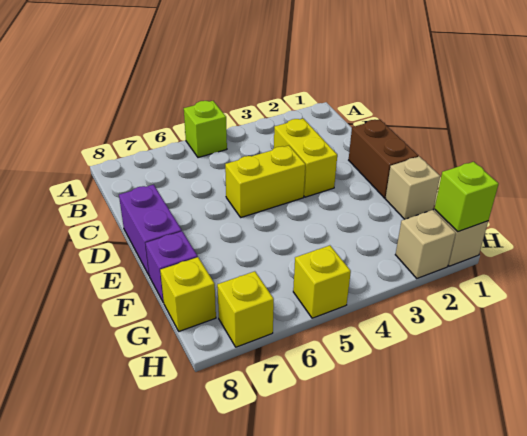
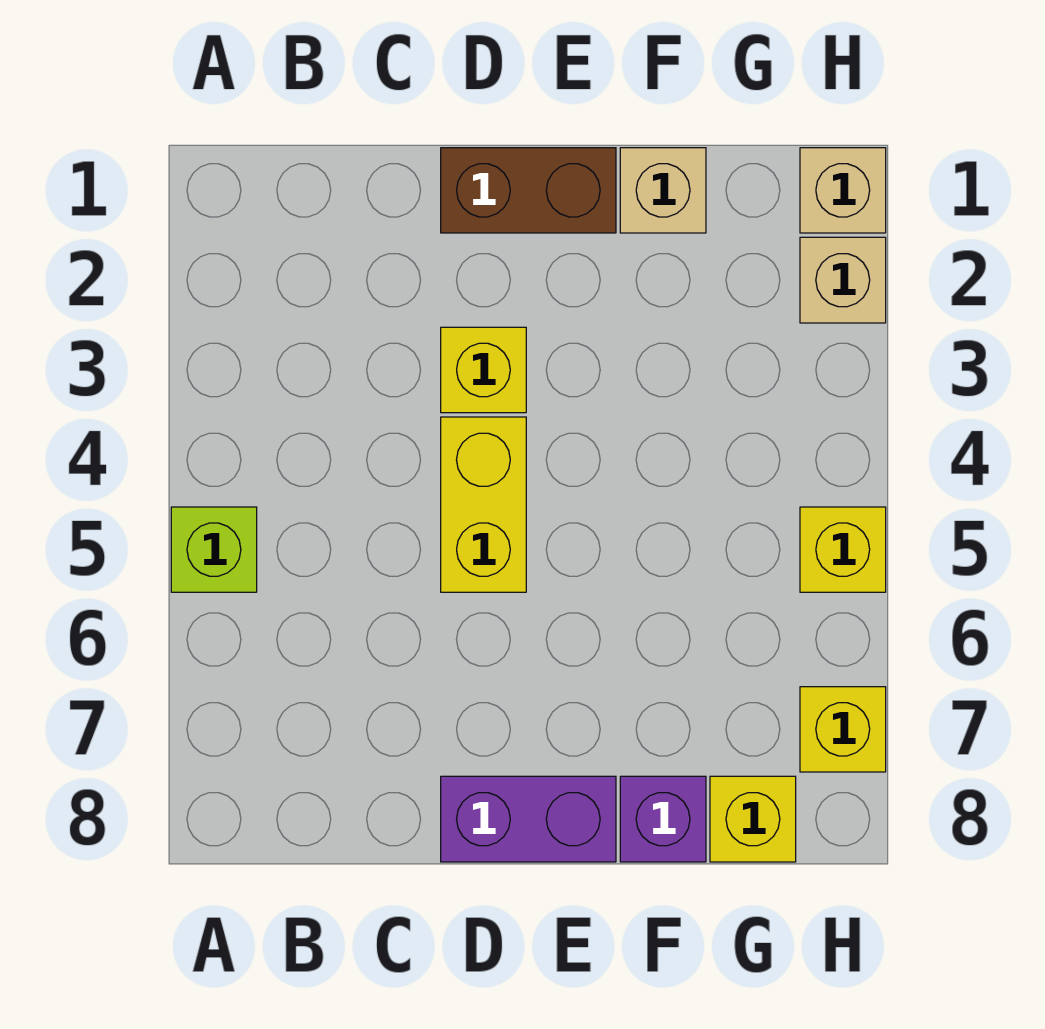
yellow 1x2 brick [274,119,337,197] -> yellow 1x1 brick [441,327,526,413]
lime 1x1 brick [435,162,498,232] -> none

